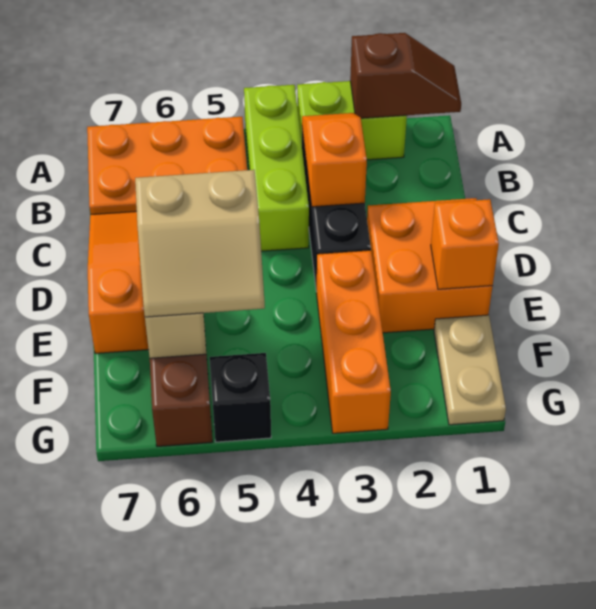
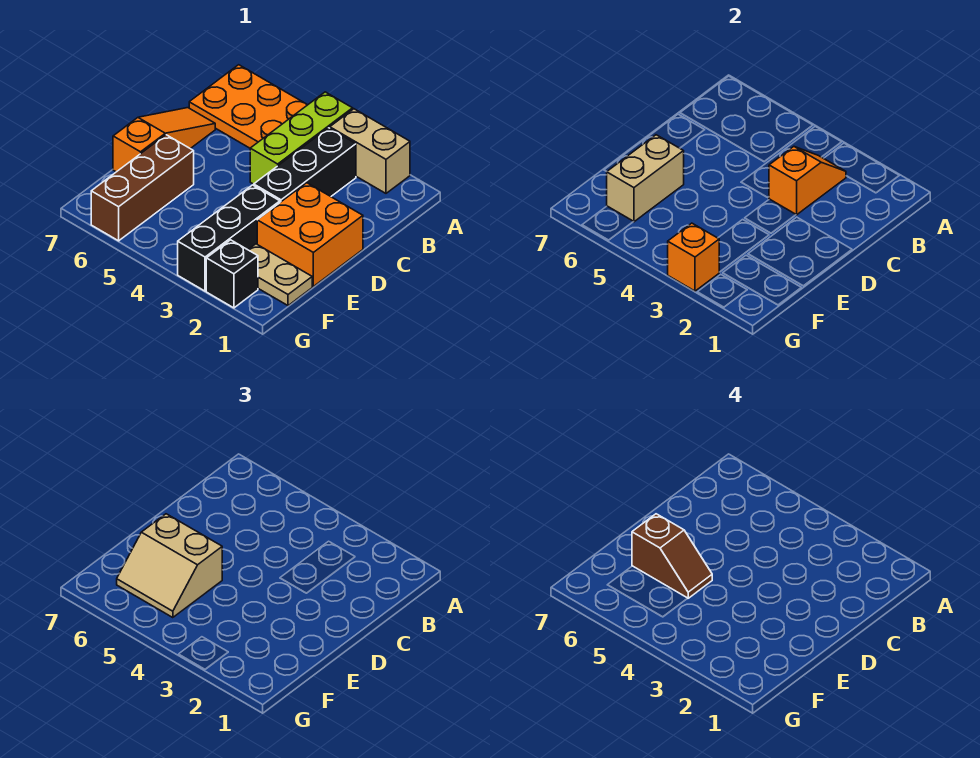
brown 1x2 slope [350,33,461,118] -> brown 1x2 slope moved to [632,514,712,598]
lime 1x2 brick [297,81,407,160] -> tan 1x2 brick [330,109,410,193]
orange 1x1 brick [431,199,499,289] -> orange 1x1 brick moved to [668,223,719,291]
orange 1x3 brick [316,250,391,433] -> black 1x3 brick [178,185,280,291]
tan 1x2 plate [434,315,506,425] -> tan 1x2 plate turned to [248,244,312,306]
black 1x1 brick [209,353,271,442] -> black 1x1 brick moved to [206,240,258,308]

